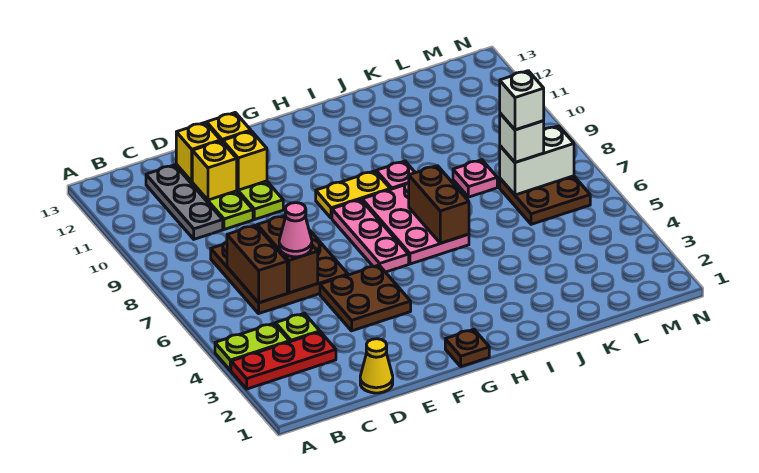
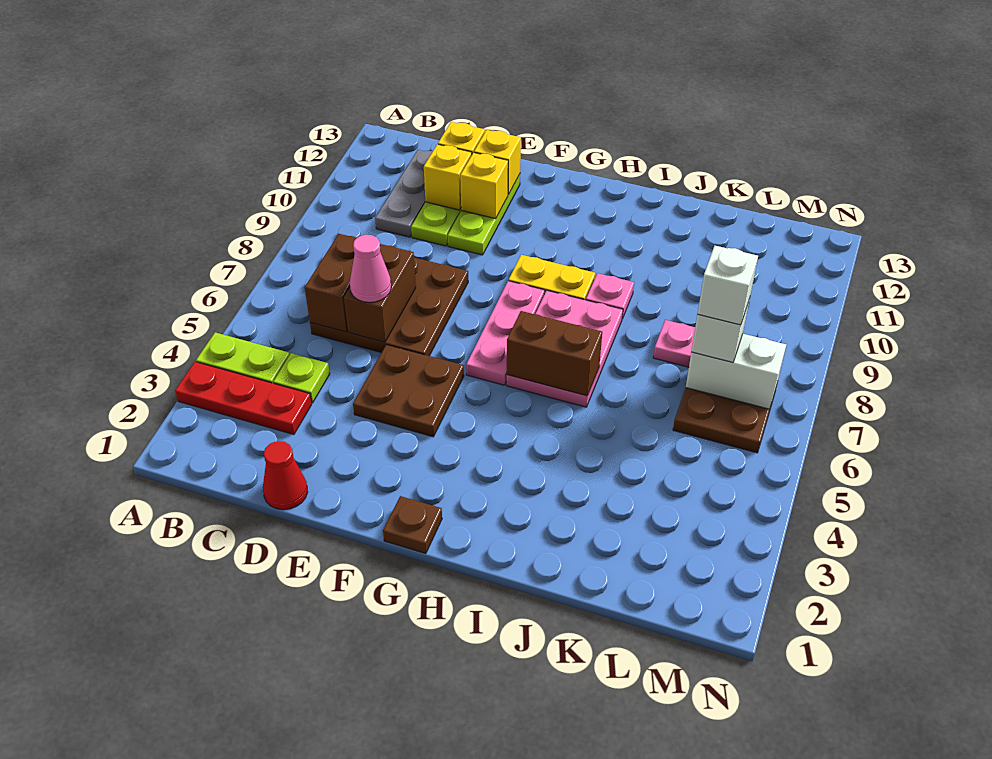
yellow 1x1 cone [360,339,393,393] -> red 1x1 cone [263,441,308,510]
brown 1x2 brick [409,166,469,243] -> brown 1x2 brick turned to [507,311,602,396]

